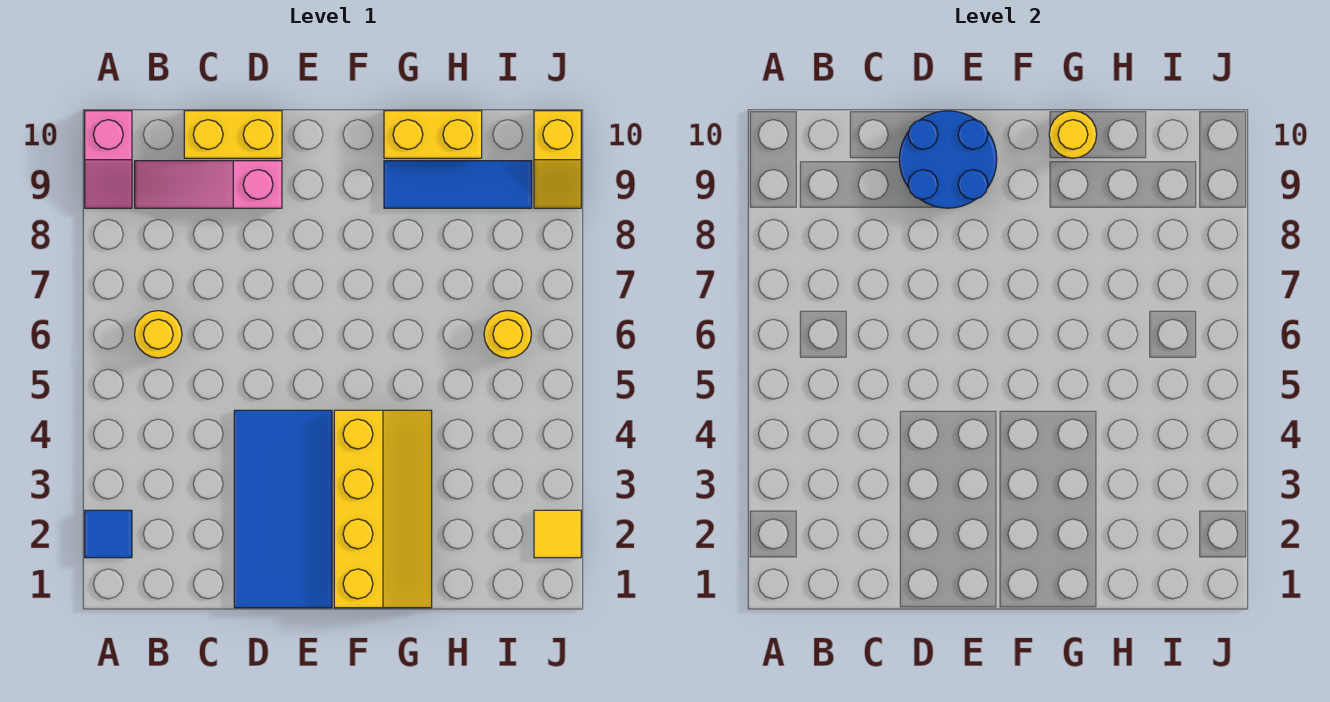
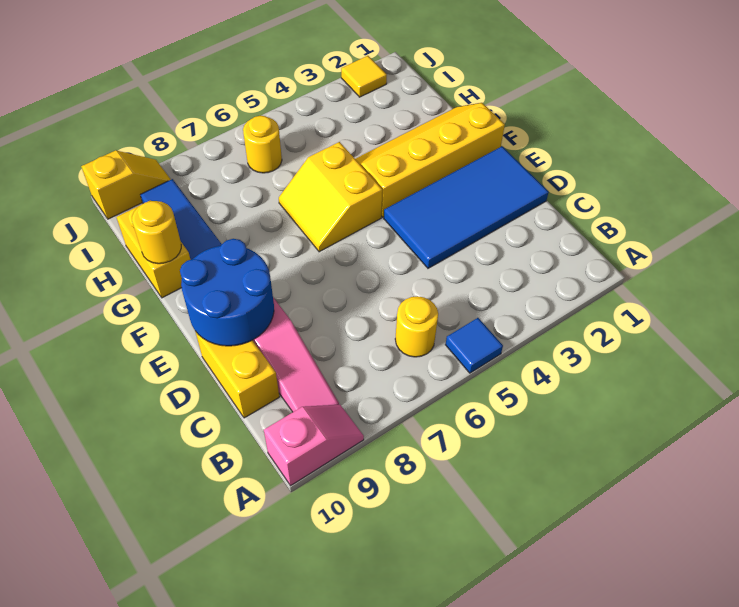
blue 1x1 tile [85,510,132,558] -> blue 1x1 tile moved to [446,318,503,373]
none -> yellow 2x2 slope [279,142,382,252]

